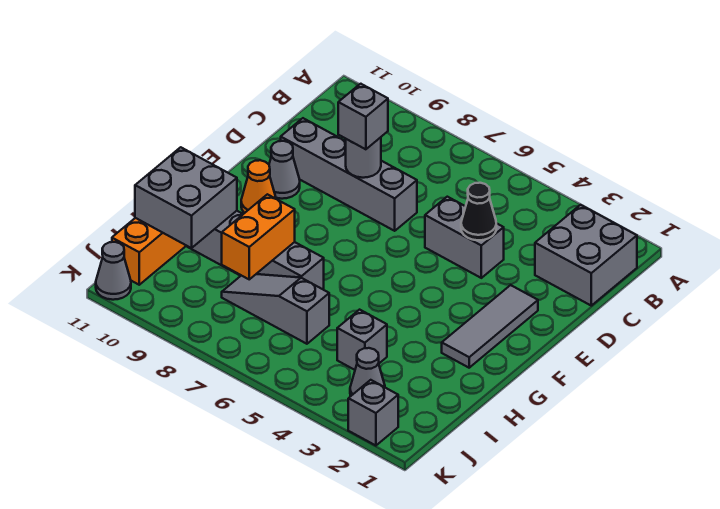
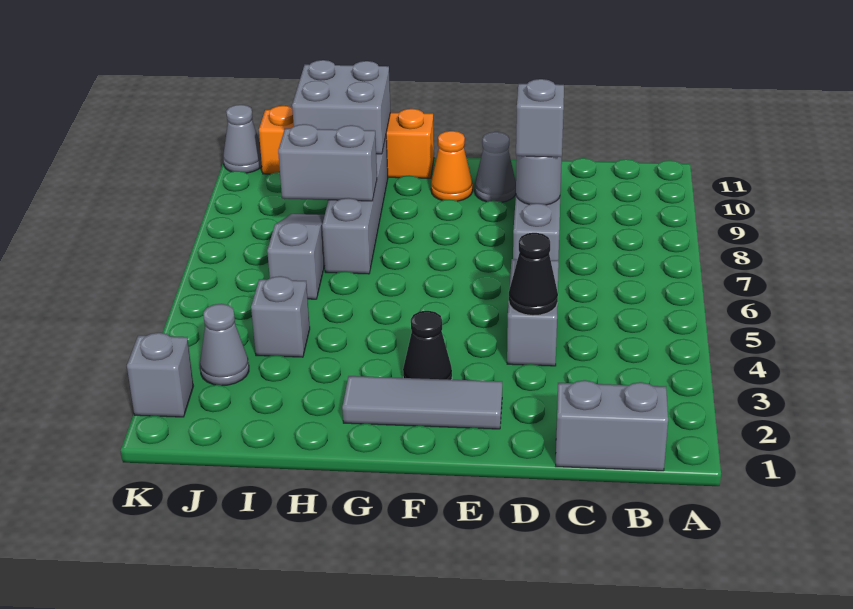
grey 2x2 brick [535,205,637,306] -> grey 1x2 brick [556,380,668,471]
none -> black 1x1 cone [403,311,452,380]
orange 1x2 brick [222,194,295,279] -> grey 1x2 brick [278,124,377,201]

